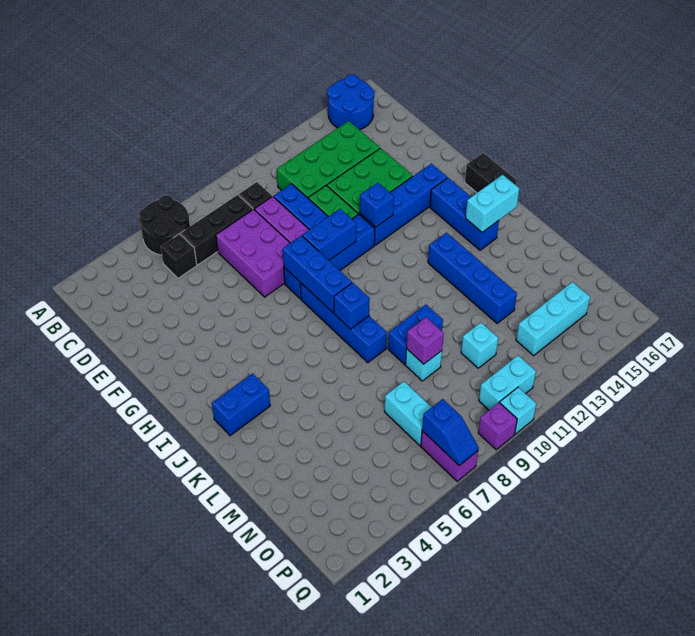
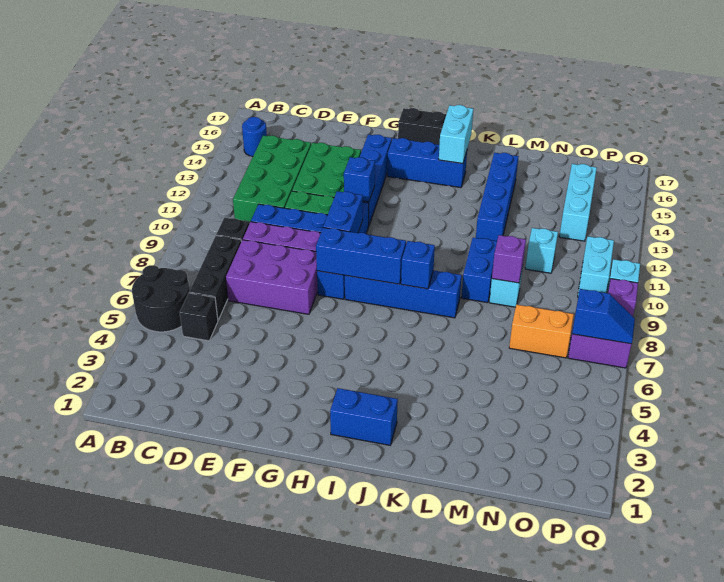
blue 2x2 round brick [327,74,374,130] -> blue 1x1 round brick [242,117,267,157]
blue 1x2 brick [212,373,270,436] -> blue 1x2 brick turned to [330,388,398,445]
blue 1x4 brick [428,233,517,323] -> blue 1x4 brick turned to [476,153,519,241]
cyan 1x2 brick [384,381,432,446] -> orange 1x2 brick [509,304,574,358]

